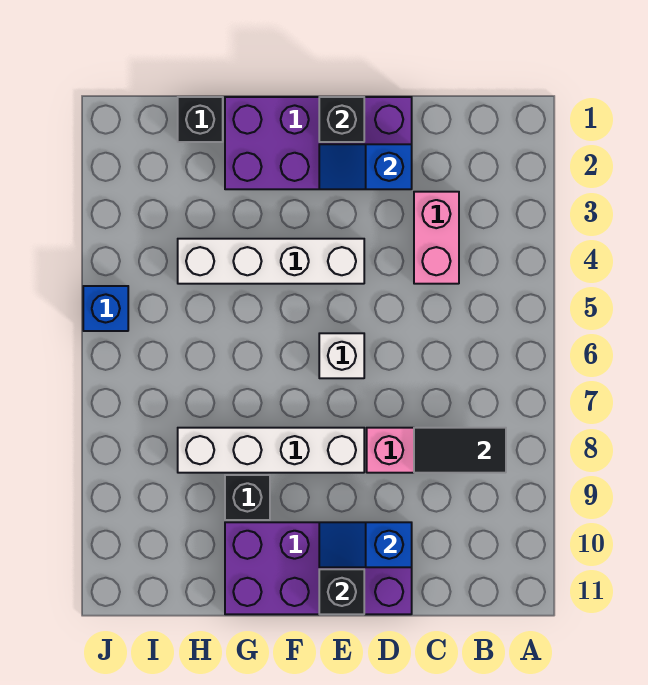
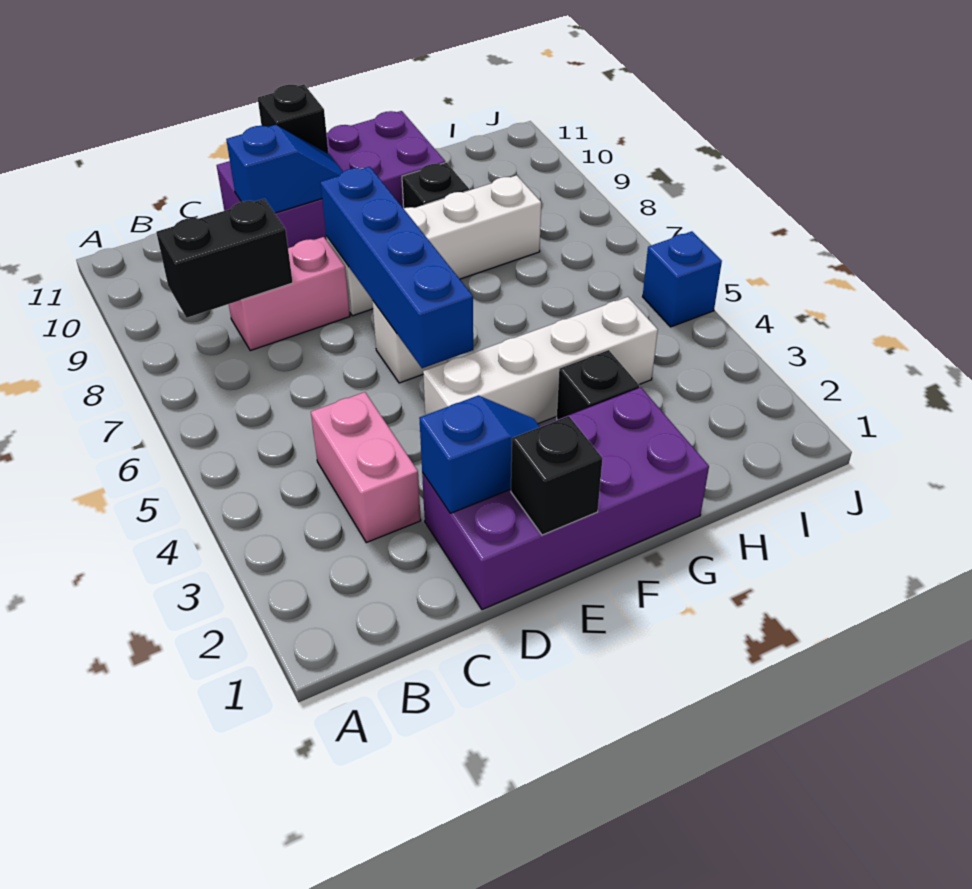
black 1x2 tile [414,428,506,473] -> black 1x2 brick [156,199,293,318]
none -> blue 1x4 brick [321,167,473,368]
black 1x1 brick [178,97,223,142] -> black 1x1 brick moved to [557,350,639,420]

